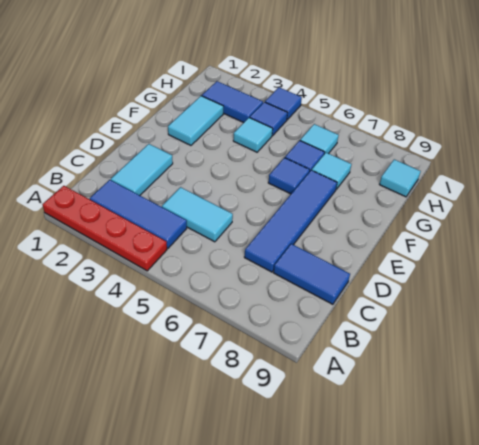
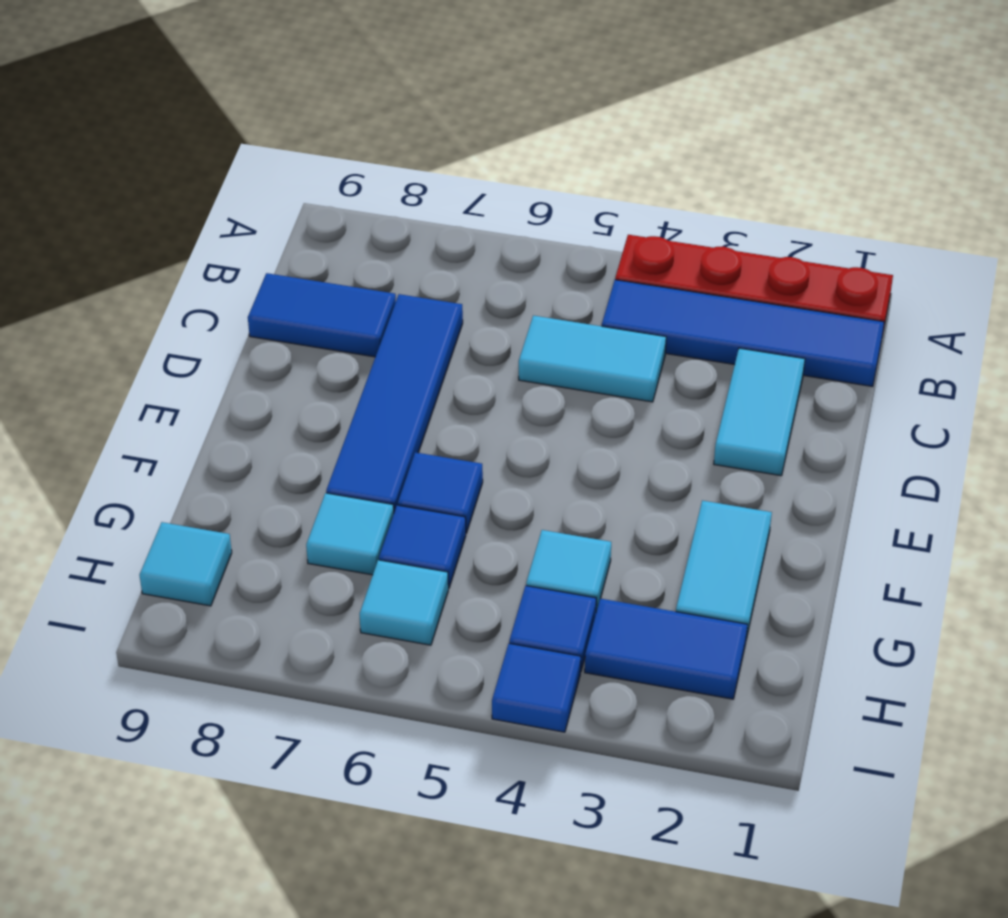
blue 1x3 tile [90,180,187,248] -> blue 1x4 tile [602,280,884,387]

